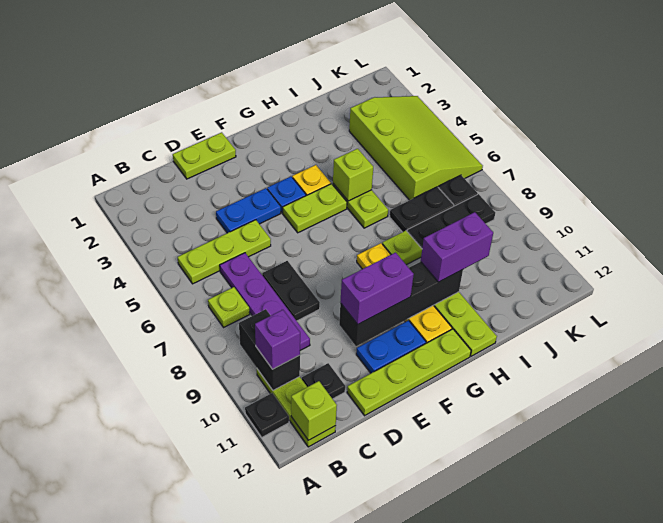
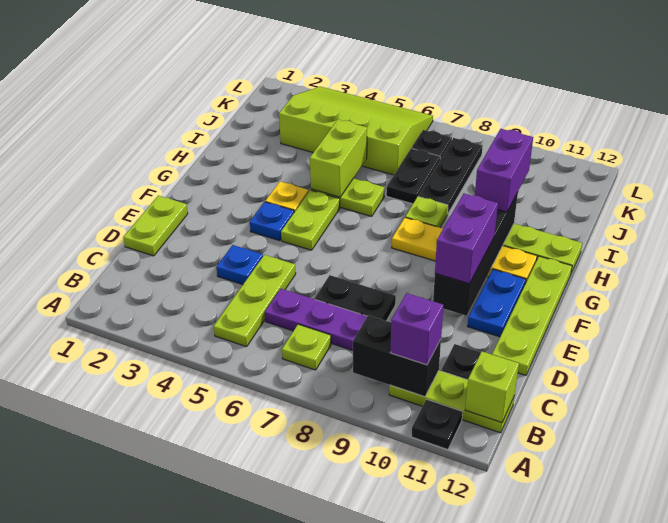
blue 1x2 plate [216,188,281,233] -> blue 1x1 plate [216,245,263,285]
lime 1x1 brick [333,149,373,201] -> lime 1x2 brick [310,120,367,197]

